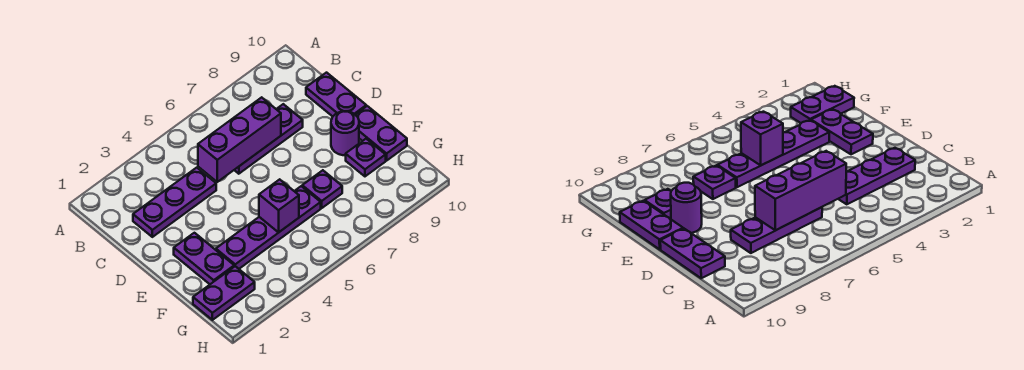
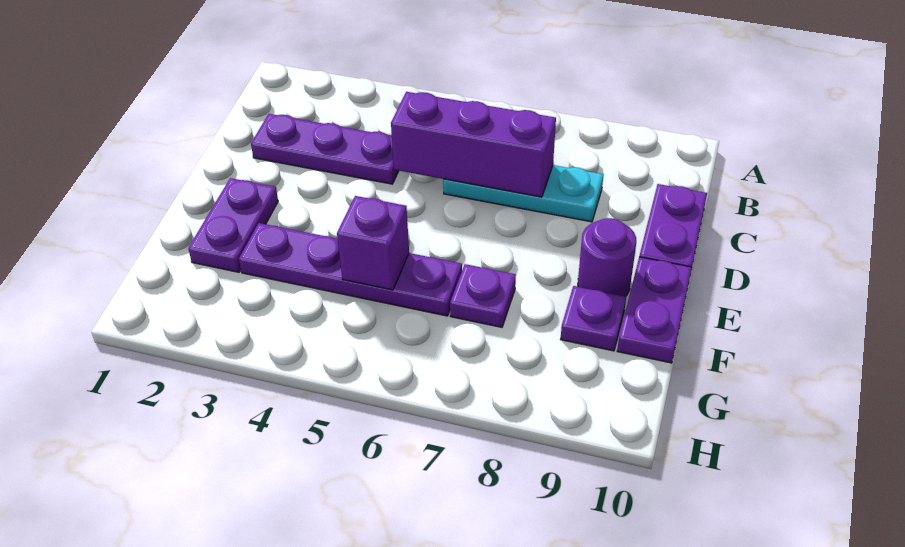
purple 1x3 plate [235,104,303,174] -> cyan 1x3 plate [443,165,604,222]
purple 1x2 plate [193,266,255,320] -> none

